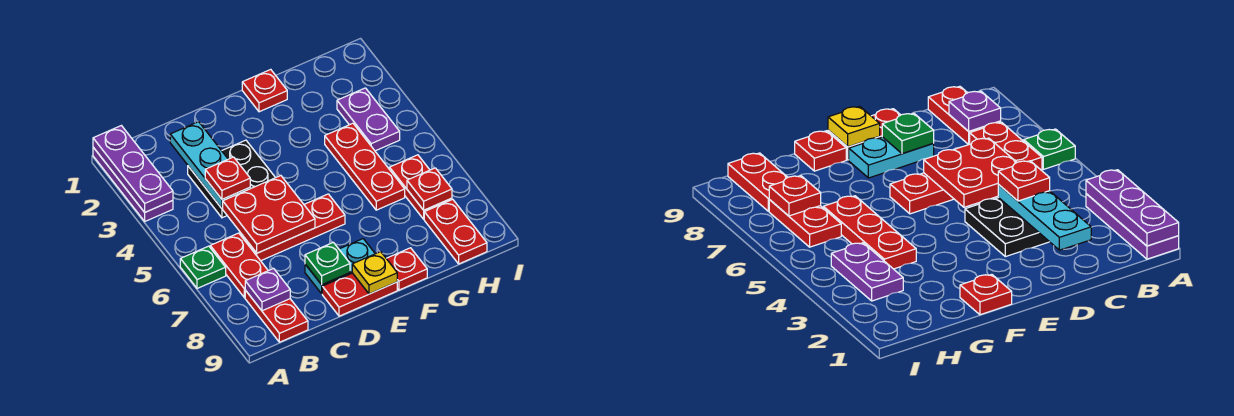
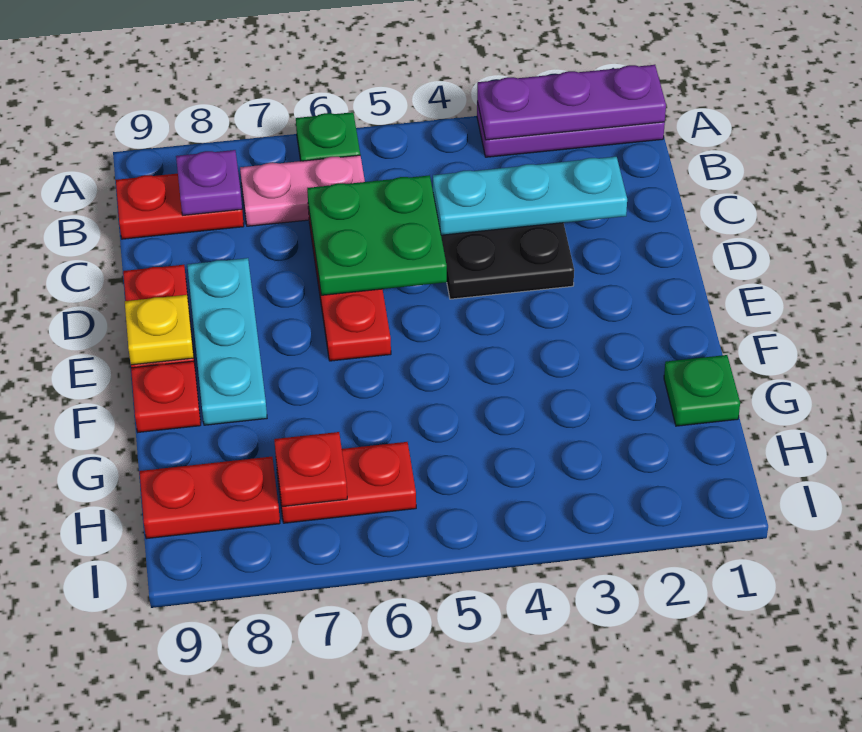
red 1x2 plate [210,233,268,298] -> pink 1x2 plate [240,155,365,226]
red 1x1 plate [205,157,250,199] -> none
red 2x2 plate [222,176,315,253] -> green 2x2 plate [307,175,447,295]
cyan 1x2 plate [305,239,375,294] -> cyan 1x3 plate [187,258,267,425]
green 1x1 plate [305,242,350,285] -> green 1x1 plate moved to [664,355,740,426]
red 1x1 plate [242,69,287,112] -> none
red 1x3 plate [325,123,405,210] -> none
purple 1x2 plate [337,88,400,151] -> none

